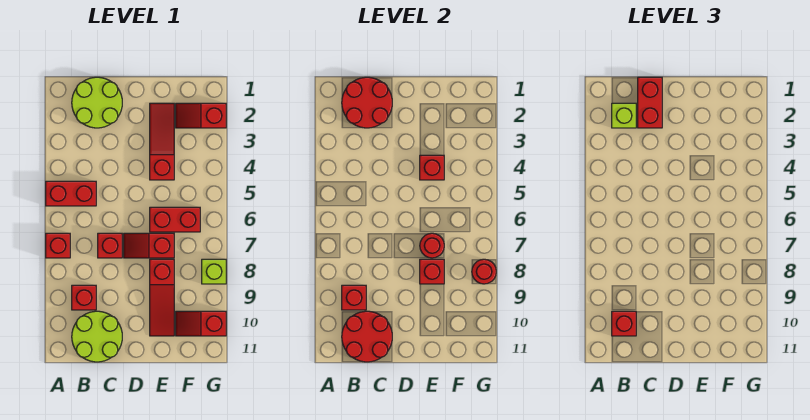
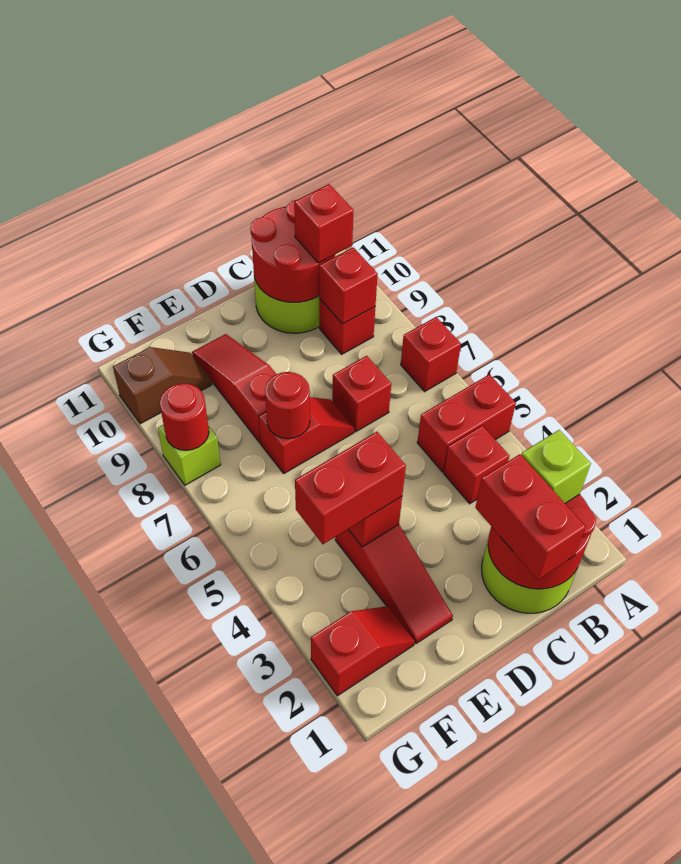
red 1x2 brick [150,207,200,232] -> red 1x2 brick moved to [295,432,406,544]
red 1x1 brick [420,259,444,284] -> red 1x1 brick moved to [444,426,509,504]
red 1x2 slope [176,311,226,336] -> brown 1x2 slope [113,347,212,424]

